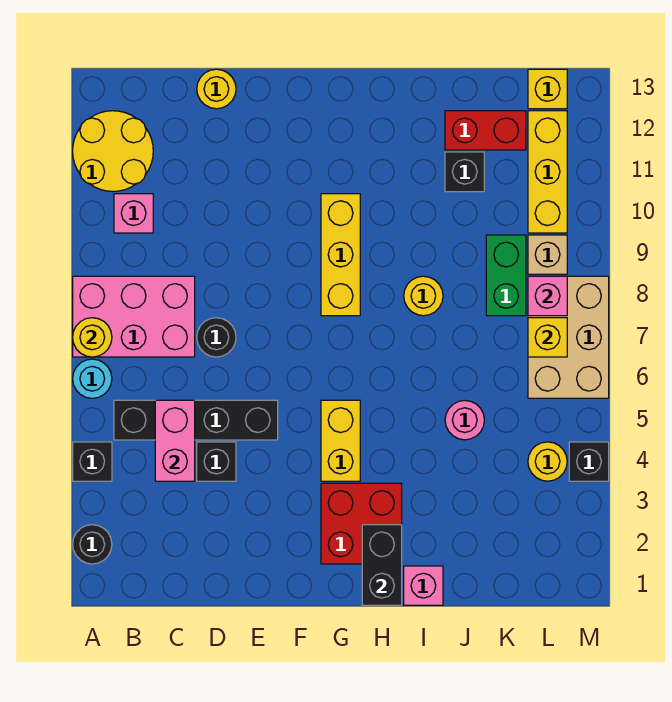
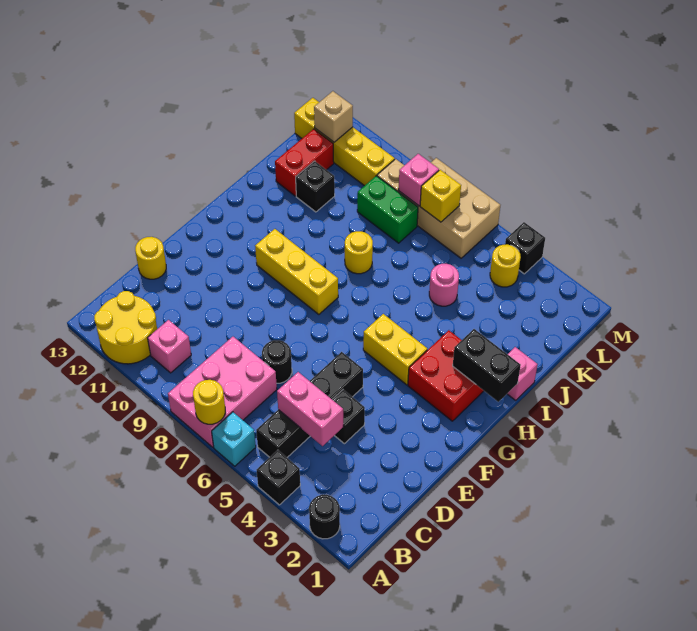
cyan 1x1 round brick [73,359,112,398] -> cyan 1x1 brick [212,412,256,466]
none -> tan 1x1 brick [314,91,353,142]

